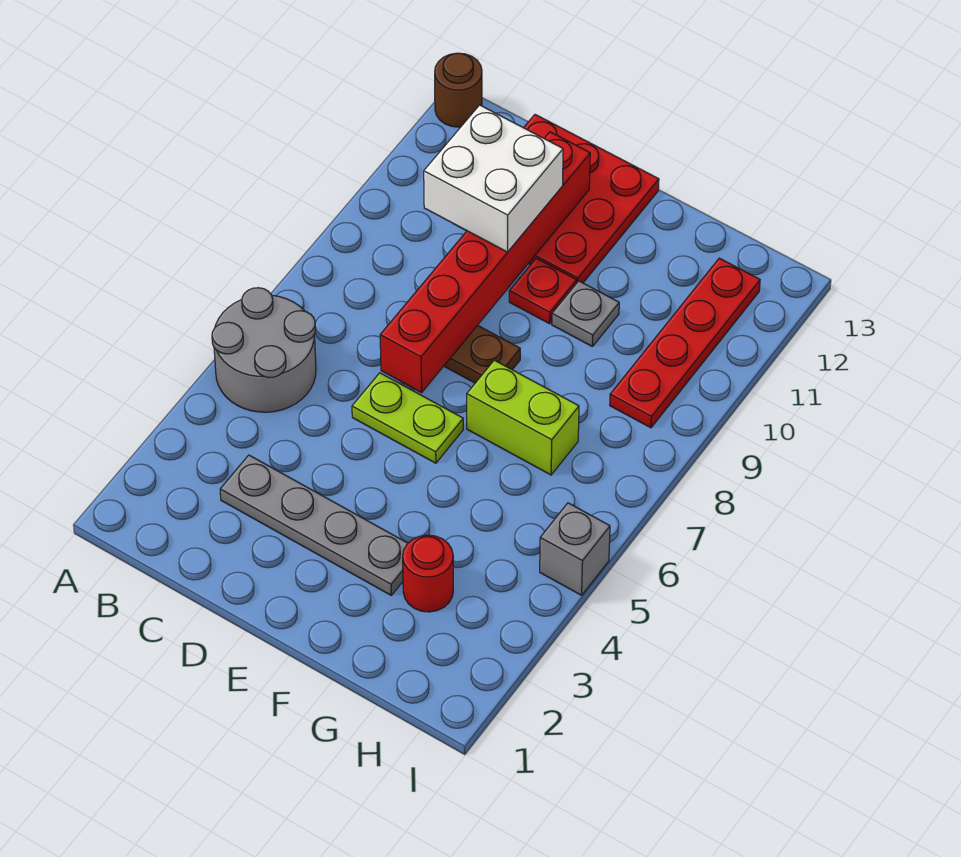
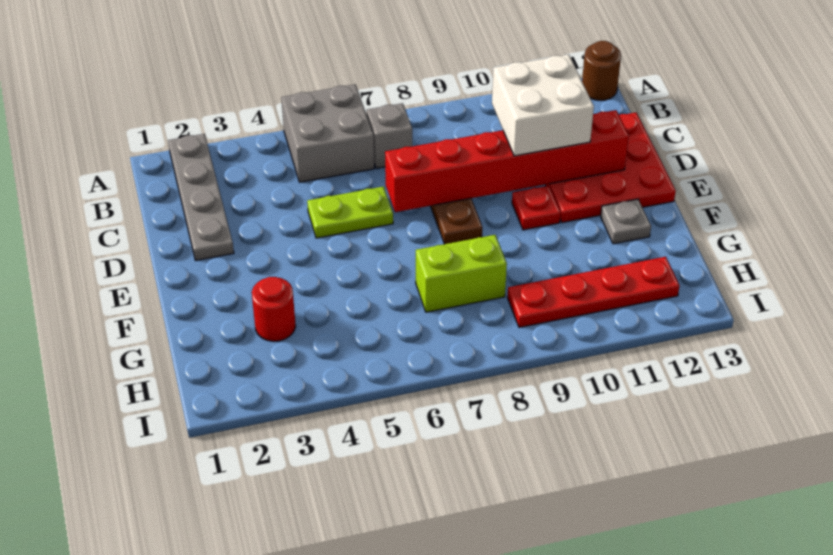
grey 2x2 round brick [212,288,316,412] -> grey 2x2 brick [281,84,374,182]
grey 1x4 plate [220,455,408,595] -> grey 1x4 plate moved to [168,134,234,260]
lime 1x2 plate [352,373,463,463] -> lime 1x2 plate turned to [307,186,393,238]
lime 1x2 brick [467,360,579,475] -> lime 1x2 brick turned to [416,235,507,312]
grey 1x1 plate [552,281,619,347] -> grey 1x1 plate moved to [601,199,651,244]
grey 1x1 brick [540,503,610,595] -> grey 1x1 brick moved to [367,103,412,168]

